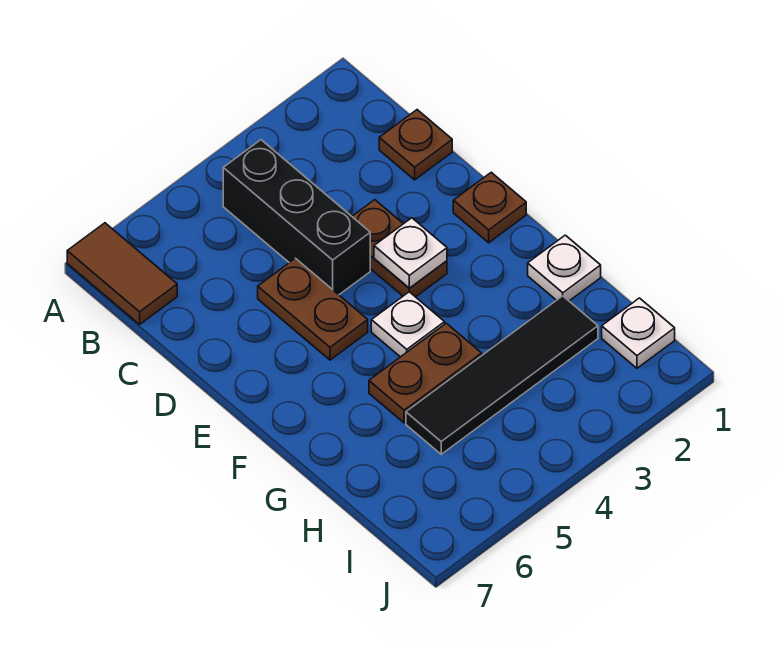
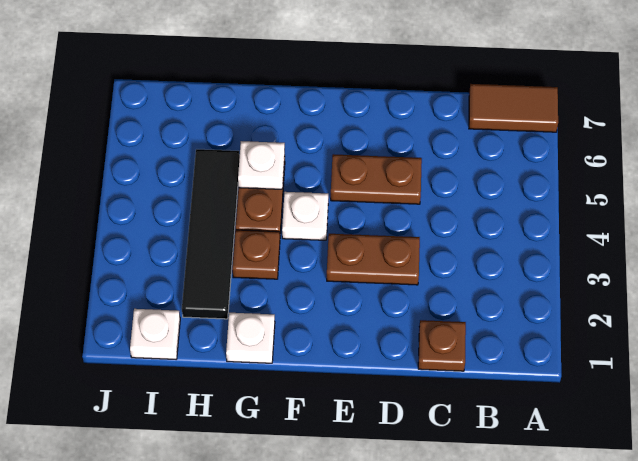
black 1x3 brick [223,140,370,295] -> none
brown 1x1 plate [453,172,526,243] -> brown 1x1 plate moved to [233,230,280,279]
white 1x1 plate [374,218,447,288] -> white 1x1 plate moved to [238,141,285,189]

